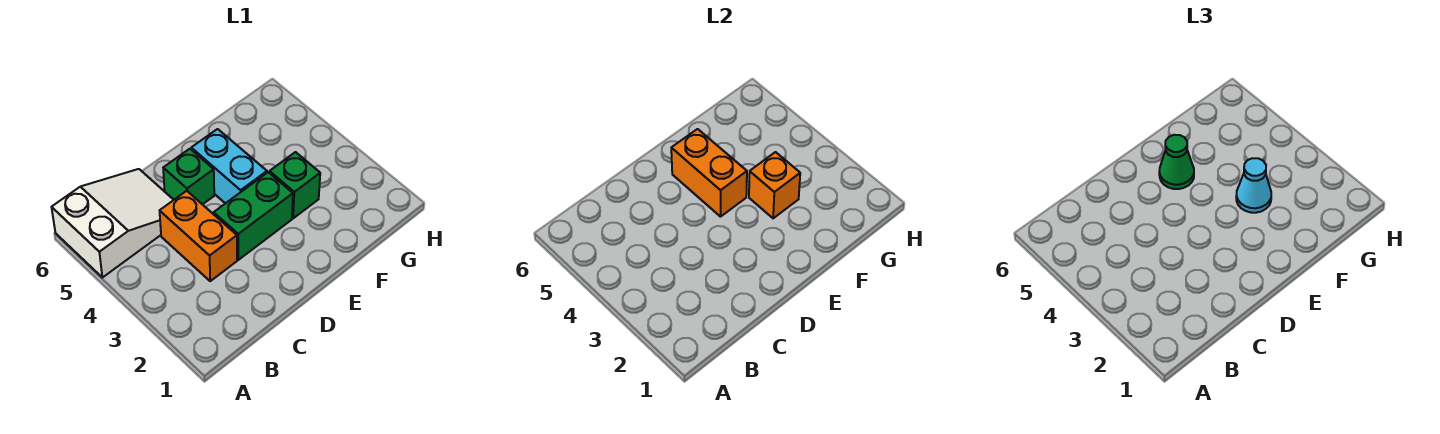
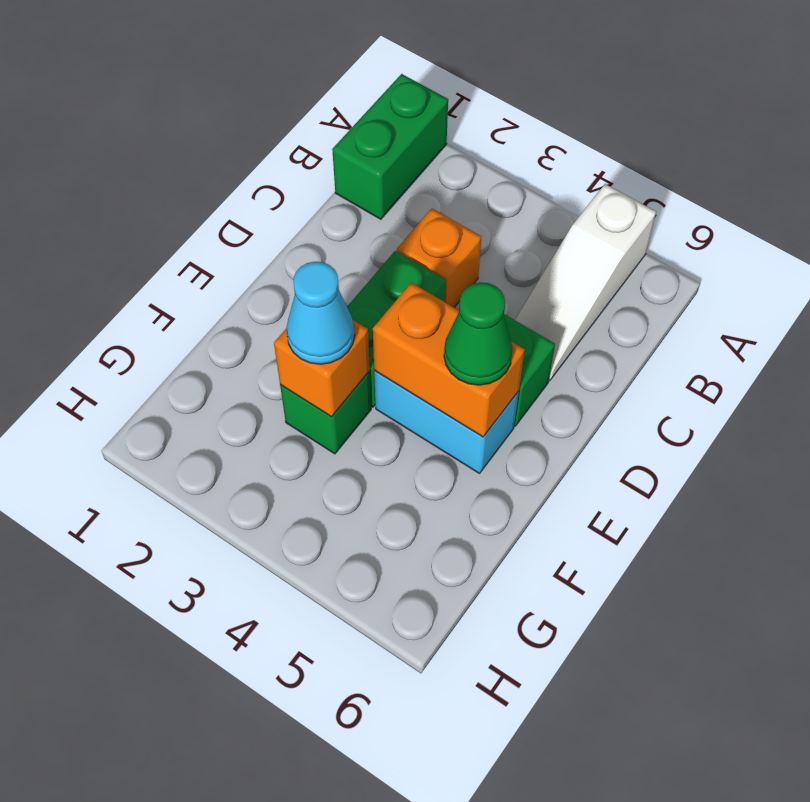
none -> green 1x2 brick [332,74,448,219]
white 2x3 slope [52,169,173,277] -> white 1x3 slope [515,184,656,380]
orange 1x2 brick [160,191,237,281] -> orange 1x1 brick [397,208,481,308]

